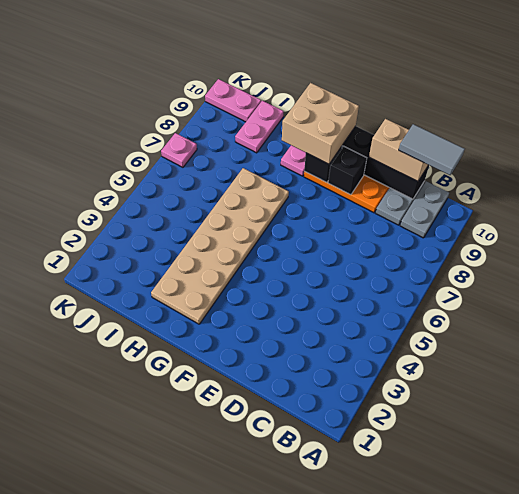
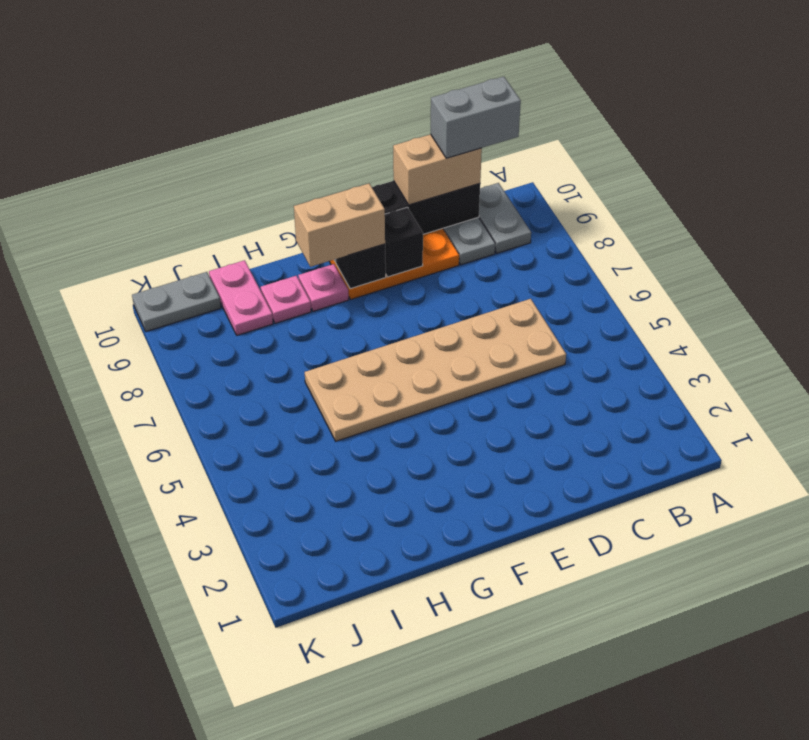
grey 1x2 tile [399,124,465,175] -> grey 1x2 brick [431,77,521,158]
tan 2x2 brick [282,83,359,164] -> tan 1x2 brick [294,184,385,267]
tan 2x6 plate [151,168,289,324] -> tan 2x6 plate turned to [305,299,566,441]
pink 1x2 plate [205,79,261,122] -> grey 1x2 plate [132,272,221,331]
pink 1x1 plate [161,133,197,167] -> pink 1x1 plate moved to [261,276,311,323]

